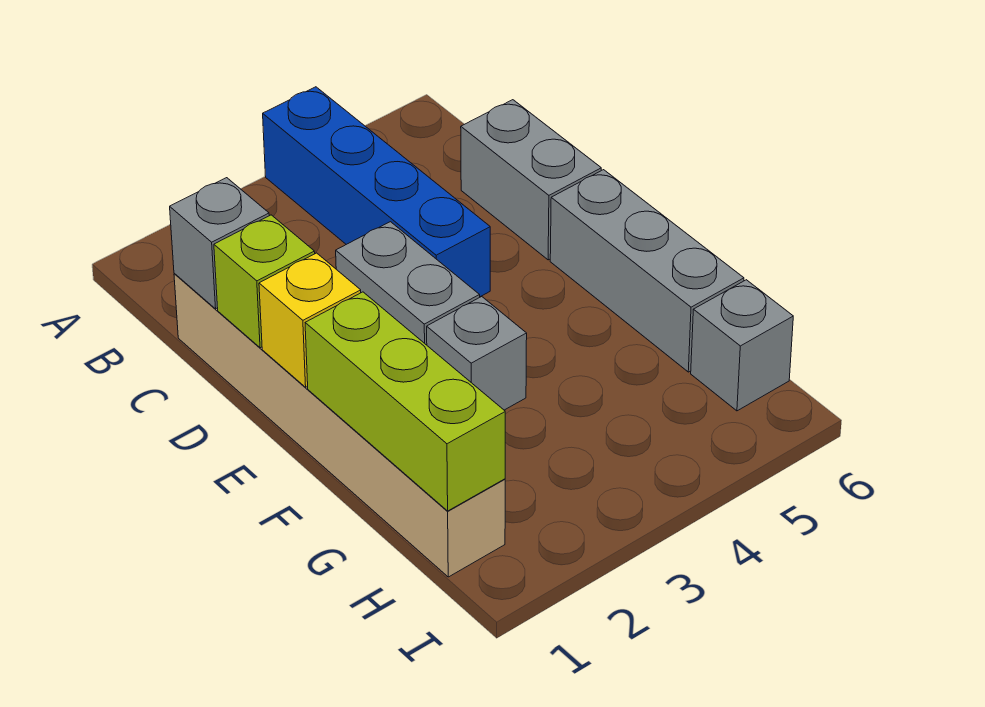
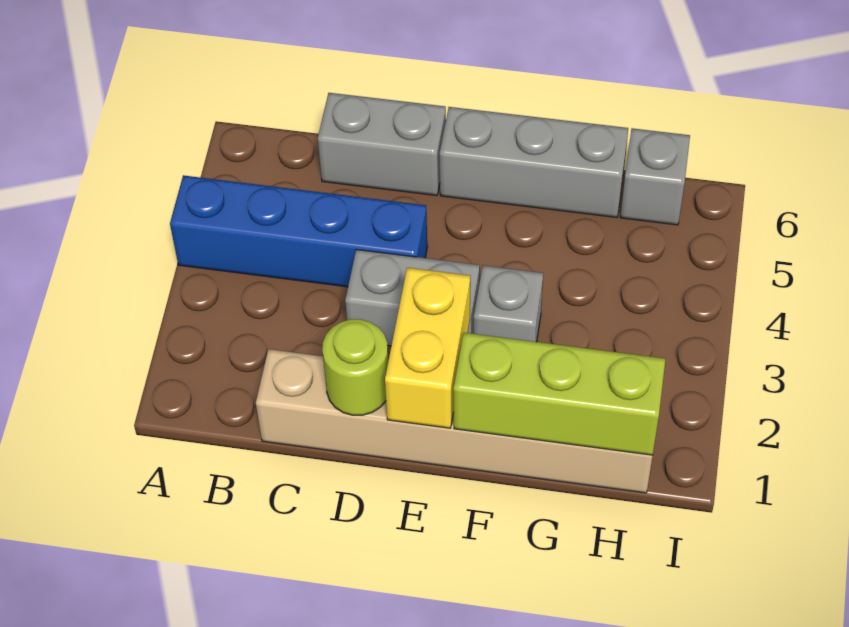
grey 1x1 brick [170,178,269,309] -> none
lime 1x1 brick [214,215,315,348] -> lime 1x1 round brick [322,319,388,415]
yellow 1x1 brick [259,253,361,387] -> yellow 1x2 brick [385,268,470,428]

